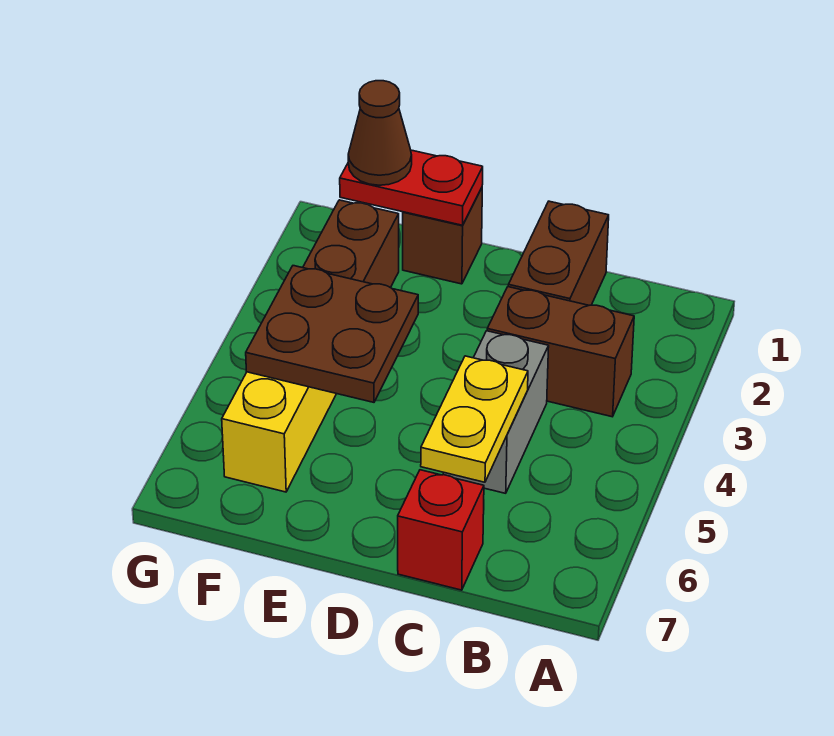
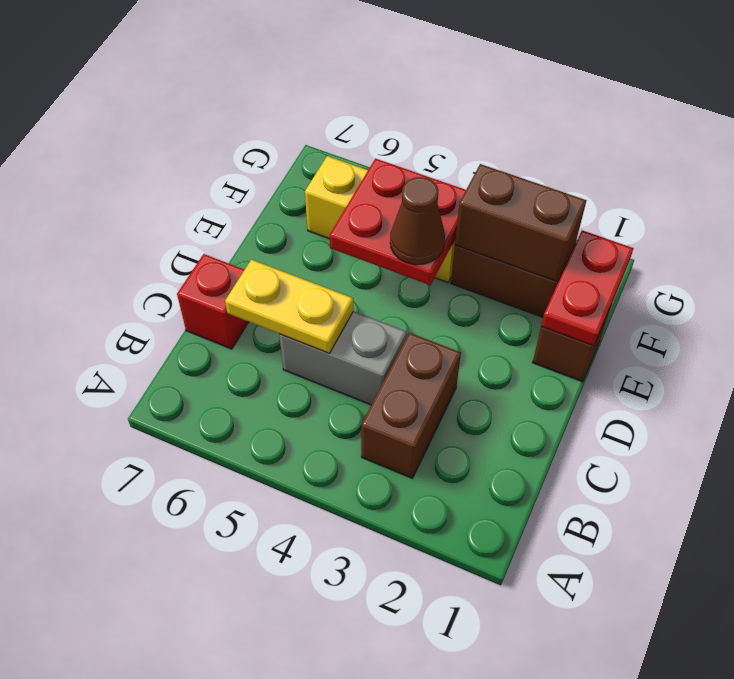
brown 1x2 brick [508,201,609,305] -> brown 1x2 brick moved to [455,164,586,282]
brown 2x2 plate [246,266,418,402] -> red 2x2 plate [329,159,466,285]
brown 1x1 cone [348,81,412,185] -> brown 1x1 cone moved to [390,177,445,265]

